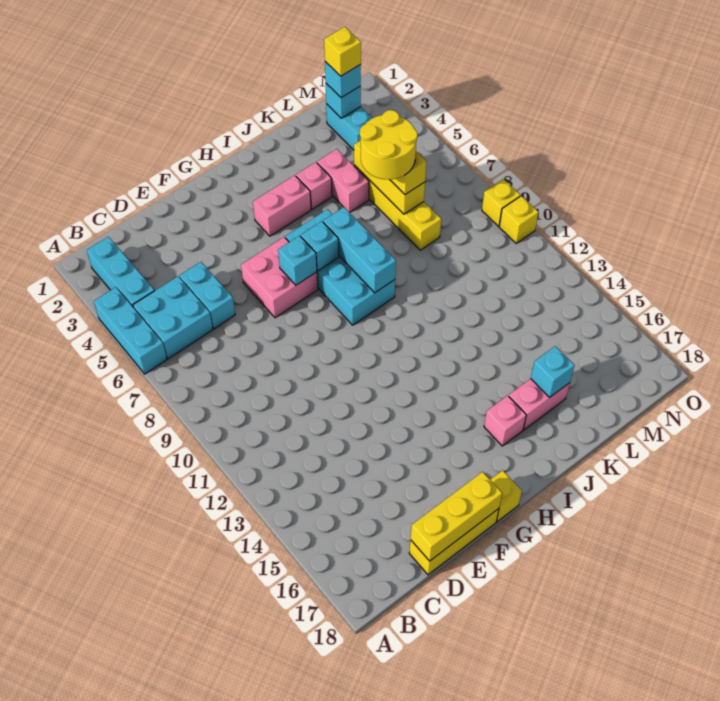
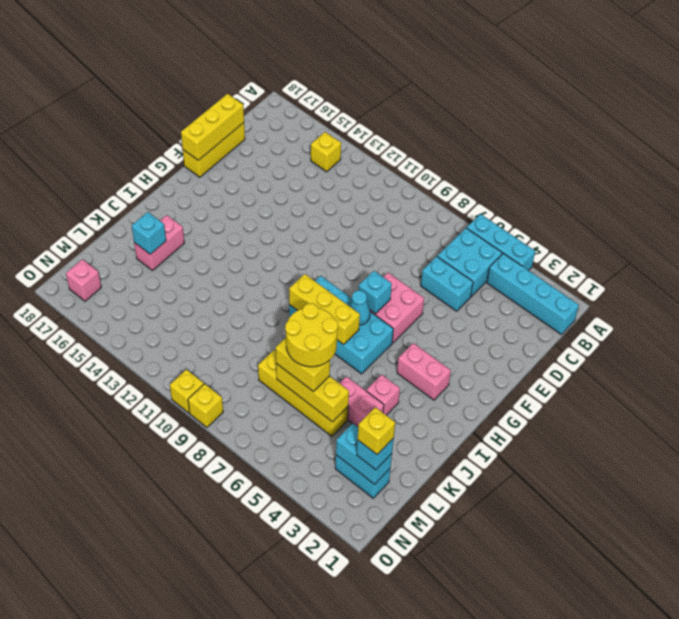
cyan 1x3 brick [87,237,154,307] -> cyan 1x4 brick [487,253,579,334]
yellow 1x1 brick [490,470,522,522] -> yellow 1x1 brick moved to [311,132,341,172]
pink 1x2 brick [253,175,311,236] -> pink 1x2 brick turned to [397,343,451,400]
cyan 1x1 brick [301,221,339,271] -> cyan 1x1 cone [349,290,370,325]
cyan 1x3 brick [323,207,396,293] -> yellow 1x3 brick [289,274,360,345]
pink 1x1 brick [484,396,526,446] -> pink 1x1 brick moved to [66,259,101,301]
cyan 1x1 brick [326,84,361,118] -> cyan 1x2 brick [336,424,392,484]

